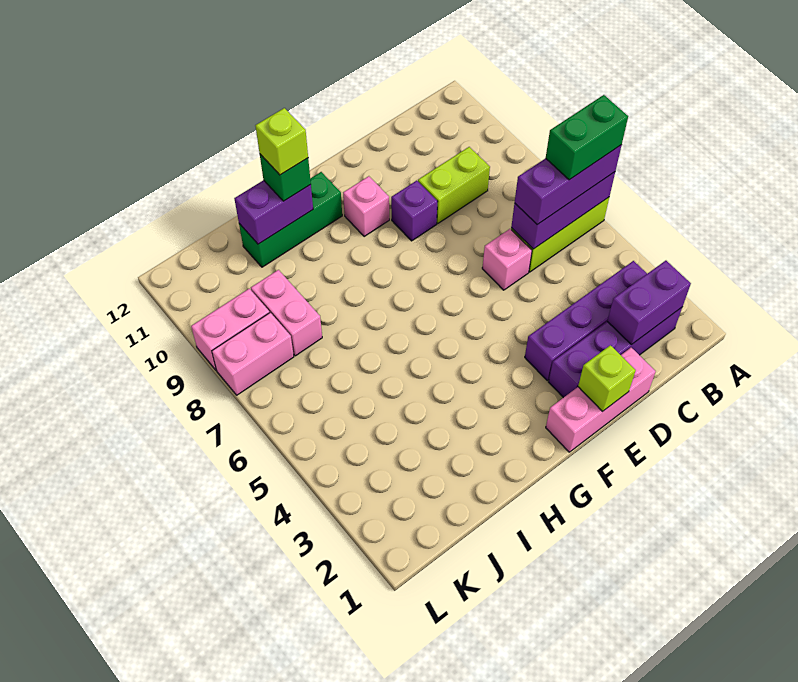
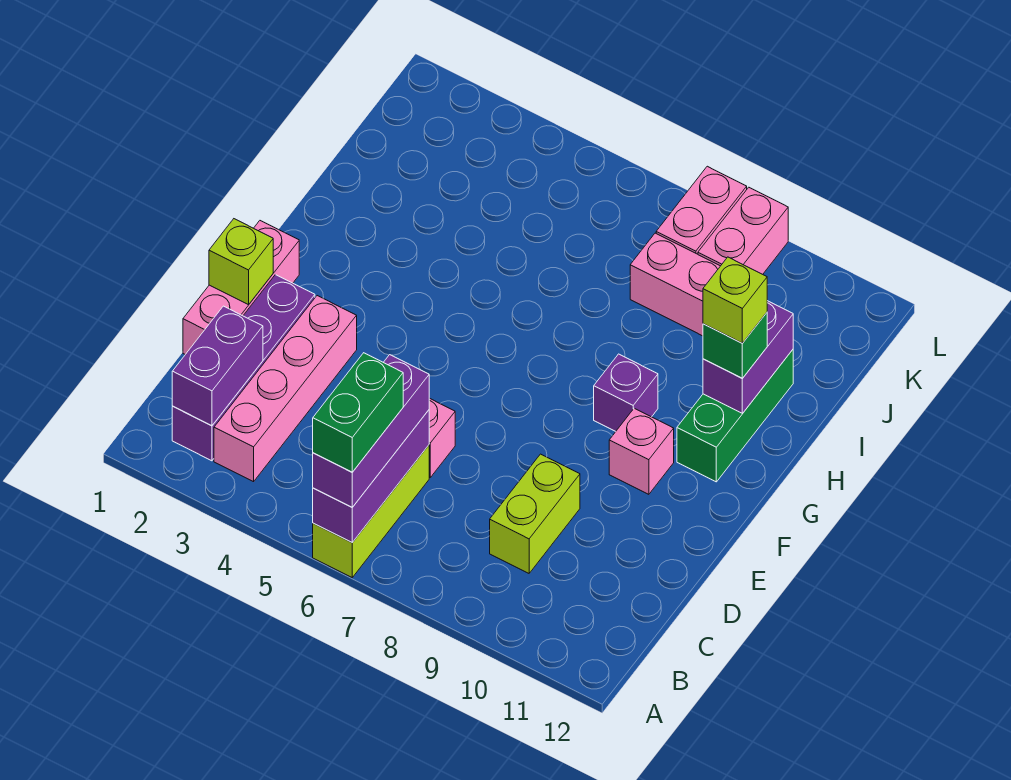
purple 1x4 brick [525,261,647,381] -> pink 1x4 brick [214,296,357,482]
purple 1x1 brick [391,181,438,241] -> purple 1x1 brick moved to [594,354,658,431]

